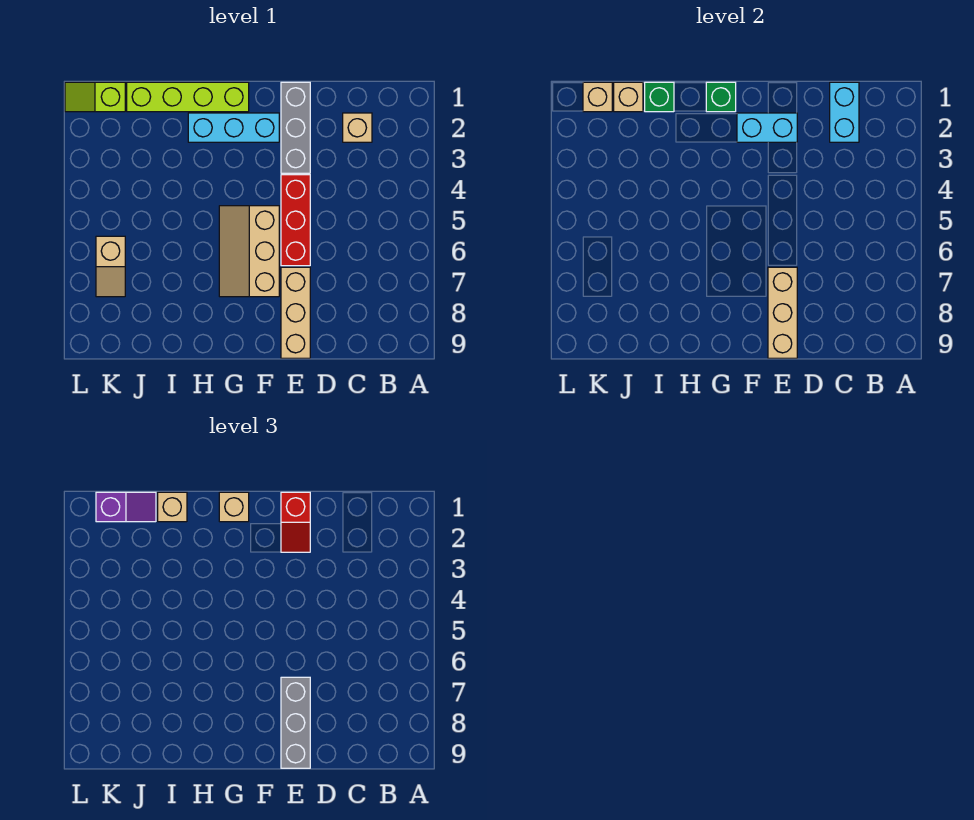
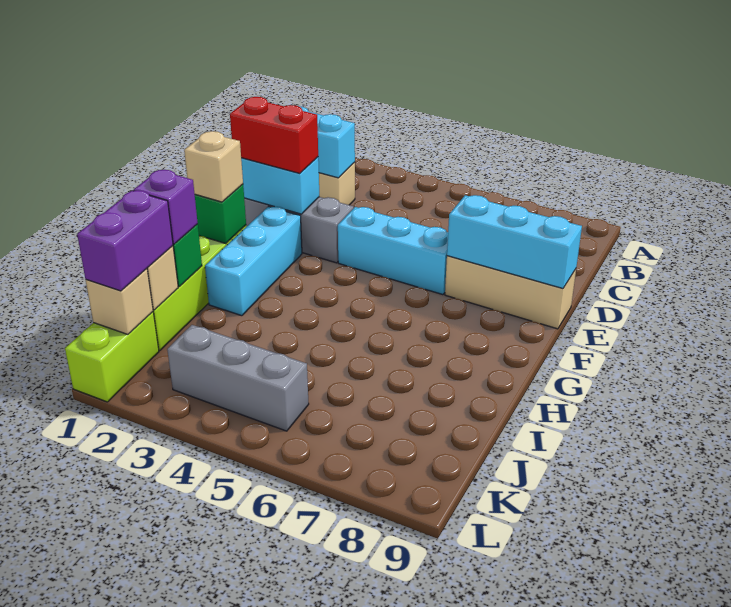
red 1x2 slope [281,492,310,552] -> red 1x2 brick [230,97,318,173]
cyan 1x2 brick [737,113,797,142] -> cyan 1x2 brick turned to [241,157,319,214]
red 1x3 brick [281,175,310,266] -> cyan 1x3 brick [338,207,448,295]
tan 1x3 brick [768,267,797,358] -> cyan 1x3 brick [447,195,582,288]
grey 1x3 brick [281,677,310,768] -> grey 1x3 brick moved to [167,325,309,431]
tan 2x3 slope [219,206,279,297] -> none
tan 1x1 brick [158,492,187,522] -> purple 1x1 brick [134,170,198,244]
purple 1x2 slope [96,492,156,522] -> purple 1x2 brick [77,190,173,291]
lime 1x2 slope [65,82,125,112] -> lime 1x2 brick [65,312,159,402]
tan 1x2 slope [96,236,125,297] -> none

